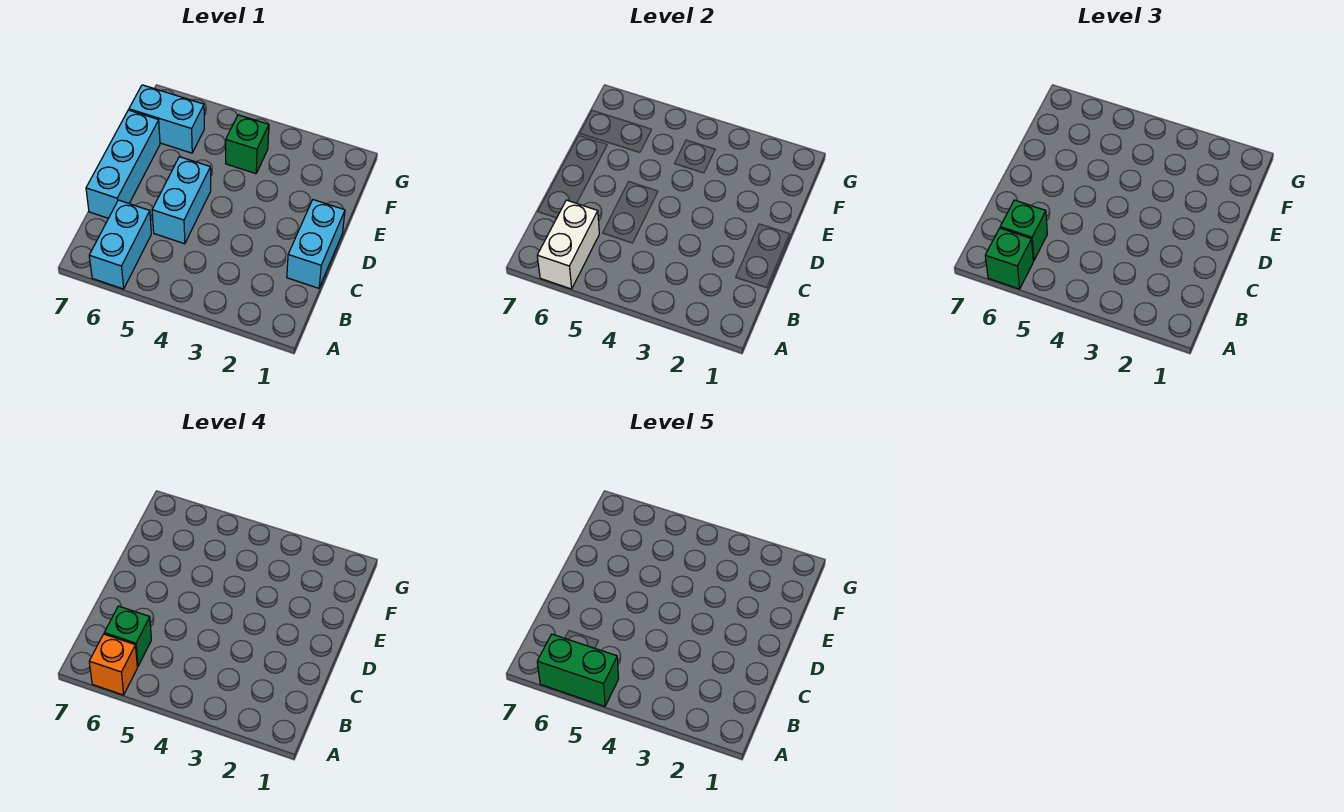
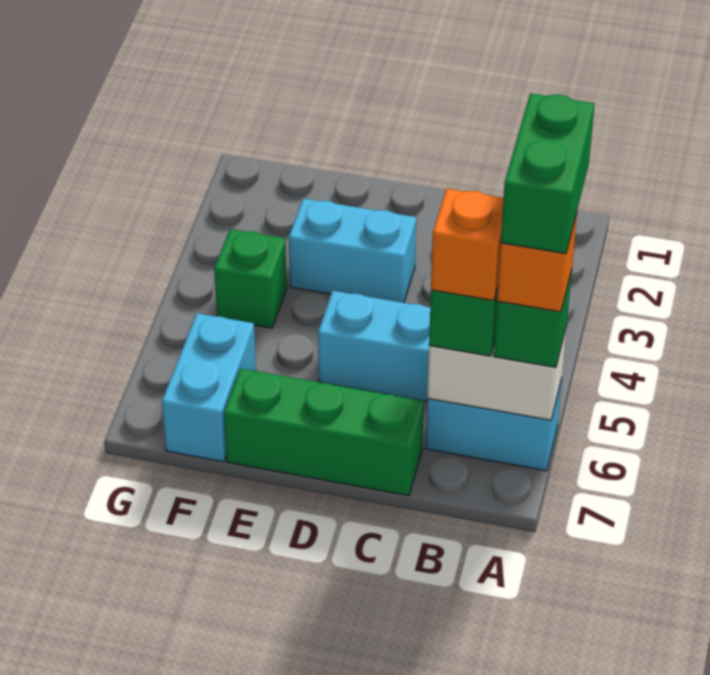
green 1x1 brick [104,606,151,667] -> orange 1x1 brick [431,189,504,301]
cyan 1x2 brick [287,200,345,288] -> cyan 1x2 brick moved to [289,199,416,303]
cyan 1x3 brick [86,110,160,218] -> green 1x3 brick [224,368,424,496]

